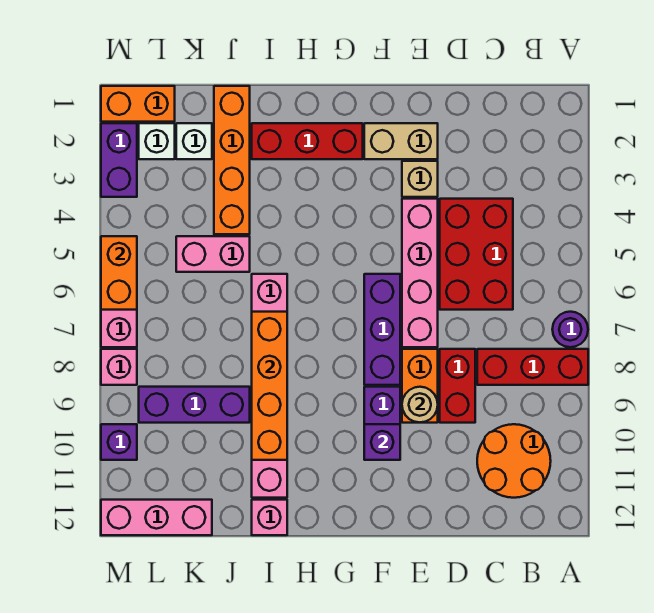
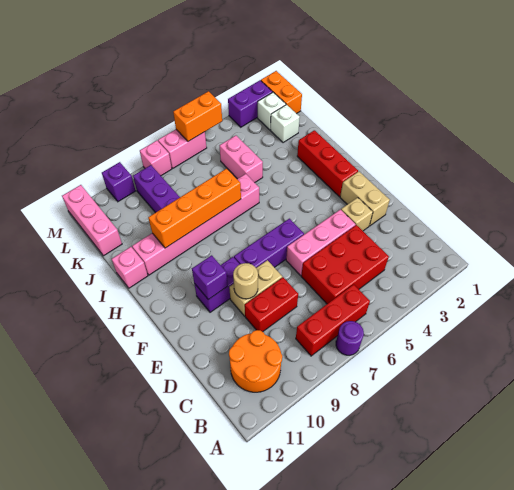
red 1x3 brick [477,349,588,385] -> red 1x3 brick turned to [296,284,370,356]
pink 1x4 brick [402,199,438,347] -> pink 1x3 brick [286,210,355,275]
orange 1x2 brick [402,349,438,423] -> tan 1x2 brick [229,260,282,316]
orange 1x4 brick [214,86,250,234] -> none

